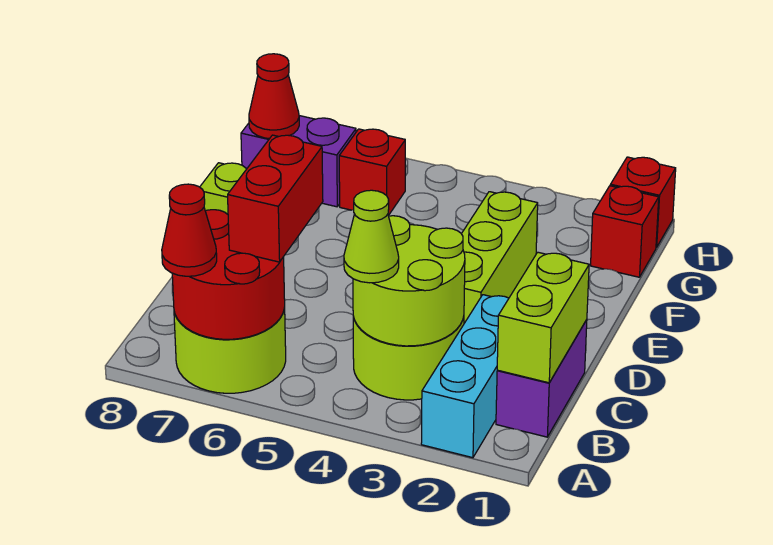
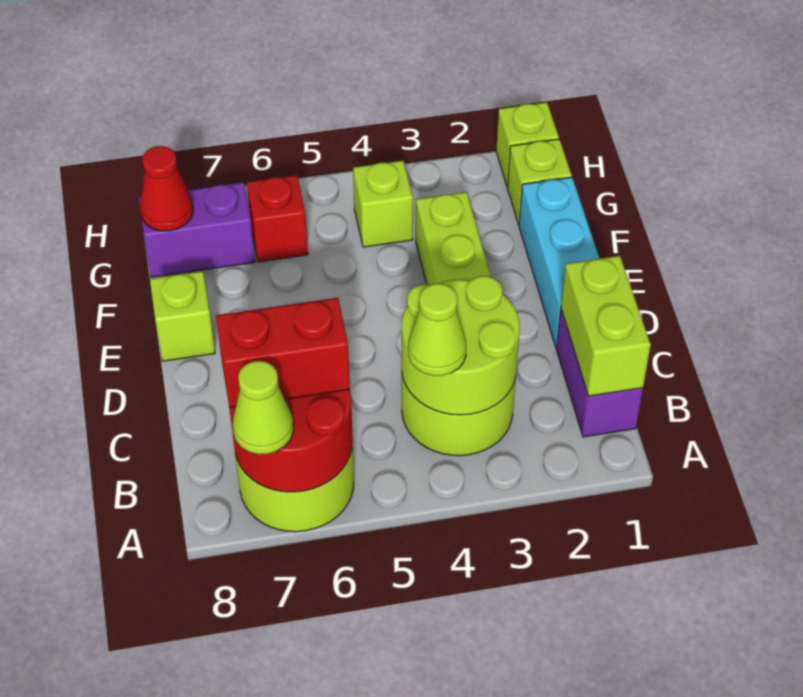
cyan 1x3 brick [421,295,509,458] -> cyan 1x3 brick moved to [519,177,600,347]
red 1x1 cone [162,184,217,276] -> lime 1x1 cone [233,361,293,454]
red 1x2 brick [228,135,323,262] -> red 1x2 brick turned to [216,298,350,408]
red 1x1 brick [591,186,659,277] -> lime 1x1 brick [507,139,572,225]
none -> lime 1x1 brick [353,161,413,247]
red 1x1 brick [610,157,676,247] -> lime 1x1 brick [496,102,559,187]

